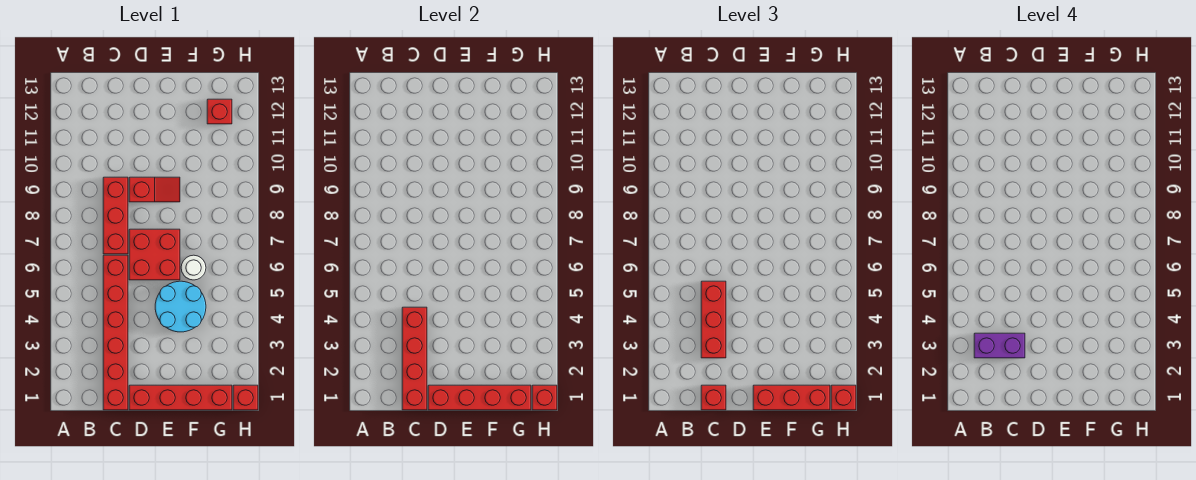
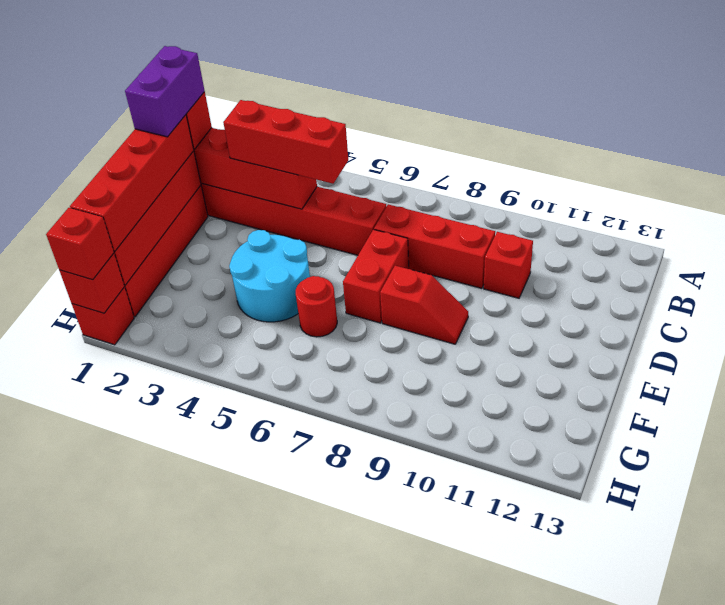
purple 1x2 brick [974,333,1025,358] -> purple 1x2 brick moved to [125,46,205,137]
red 2x2 brick [129,229,180,280] -> red 1x2 brick [343,230,409,323]
red 1x2 slope [129,177,180,202] -> red 1x2 slope turned to [380,266,468,344]
red 1x3 brick [753,385,830,410] -> red 1x4 brick [70,115,194,251]
white 1x1 round brick [181,255,206,280] -> red 1x1 round brick [296,276,337,337]
red 1x1 brick [207,99,232,124] -> red 1x1 brick moved to [484,232,533,298]

